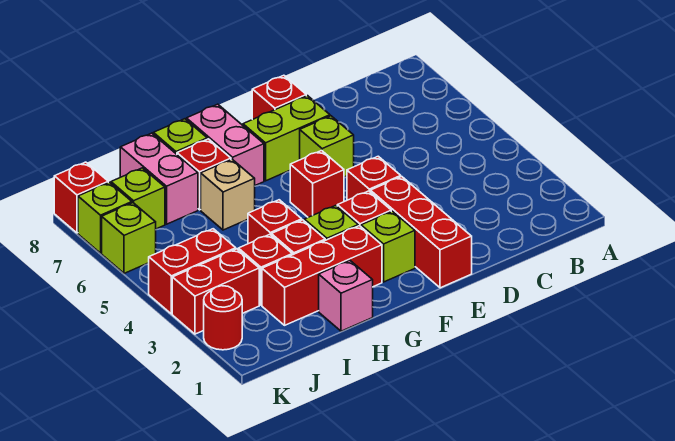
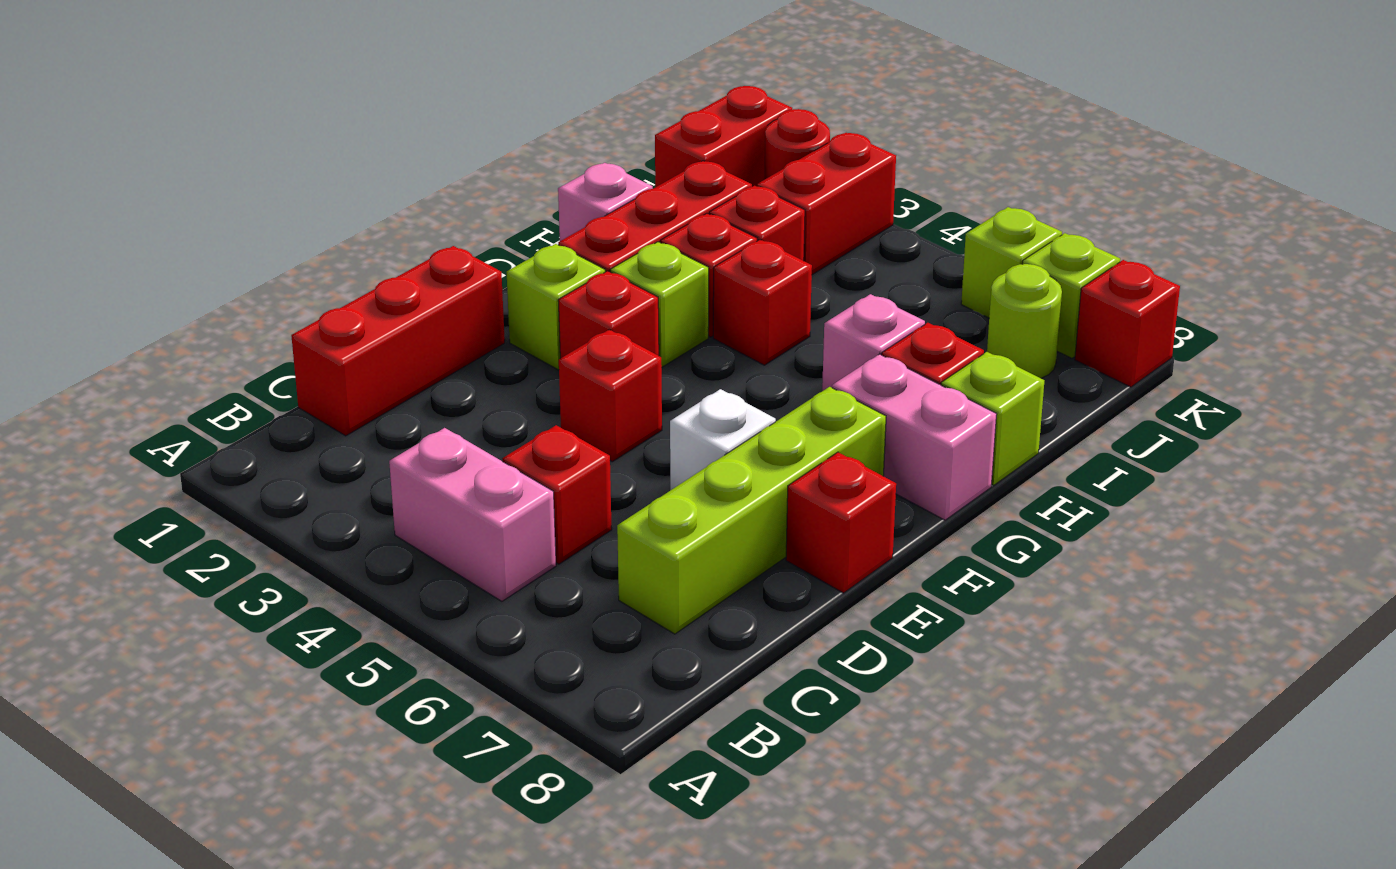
red 1x3 brick [370,177,472,288] -> red 1x3 brick turned to [291,246,505,436]
lime 1x1 brick [300,116,354,177] -> white 1x1 brick [670,389,776,490]
lime 1x2 brick [243,96,330,181] -> lime 1x4 brick [617,387,886,634]
red 1x1 brick [290,151,344,217] -> red 1x1 brick moved to [502,425,612,564]
tan 1x1 brick [201,159,255,230] -> pink 1x1 brick [822,294,925,391]
pink 1x2 brick [120,133,198,224] -> pink 1x2 brick moved to [389,428,556,601]
red 1x2 brick [149,229,236,314] -> red 1x2 brick moved to [655,86,792,187]
lime 1x1 brick [111,168,165,229] -> lime 1x1 round brick [987,264,1062,378]

